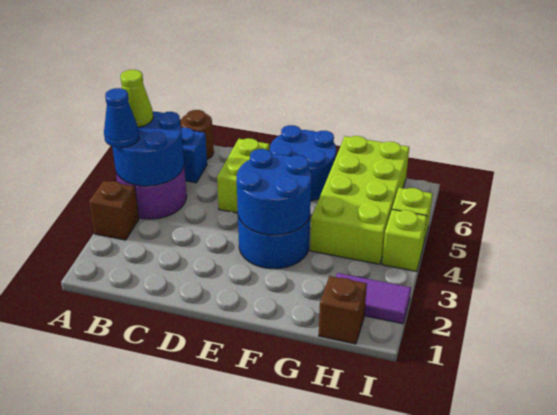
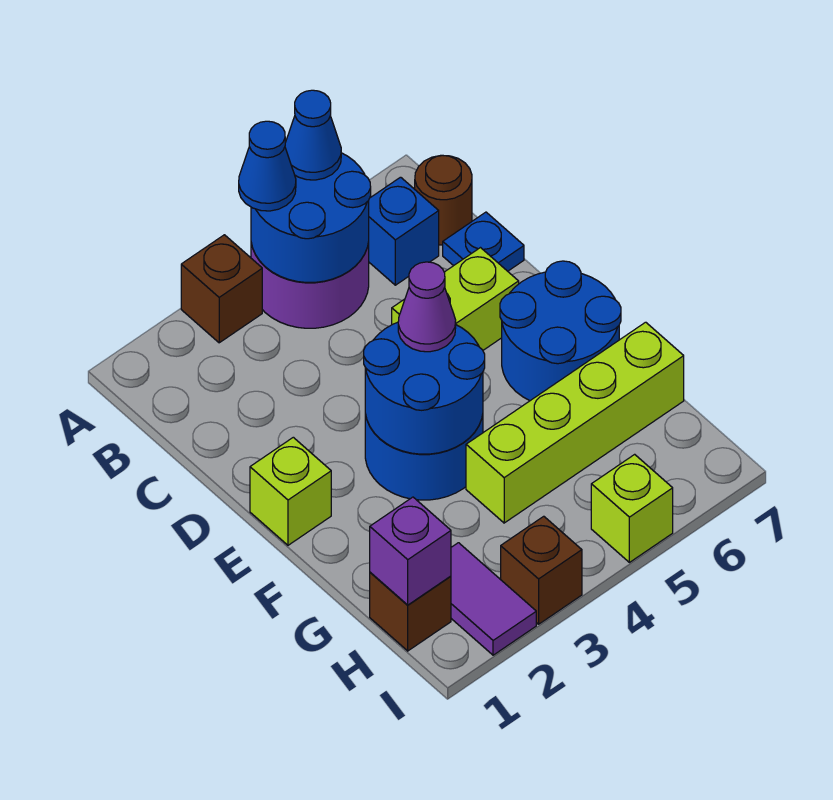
lime 1x1 cone [120,70,153,127] -> blue 1x1 cone [285,90,341,180]
none -> blue 1x1 plate [443,212,524,271]
none -> purple 1x1 cone [398,262,456,352]
lime 2x4 brick [310,136,409,264] -> lime 1x4 brick [466,322,684,523]
none -> purple 1x1 brick [370,497,451,605]
none -> brown 1x1 brick [501,516,582,624]
lime 1x1 brick [382,209,427,271] -> lime 1x1 brick moved to [250,437,331,545]

